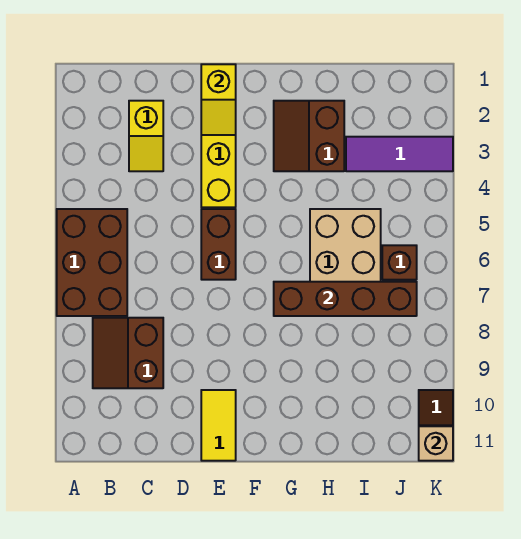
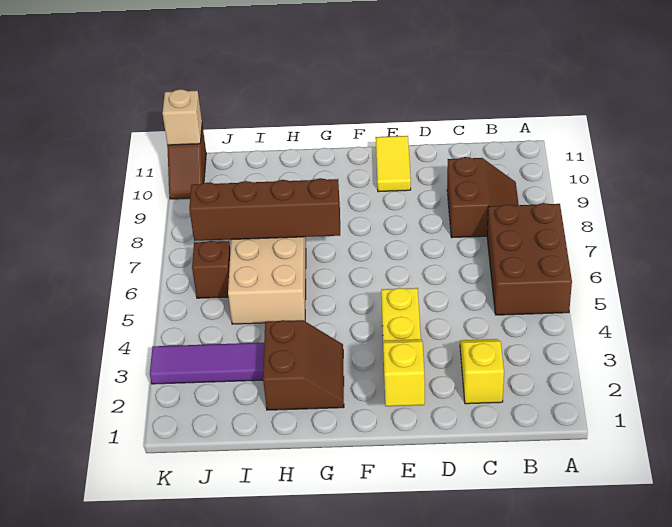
brown 1x2 brick [201,209,236,280] -> none

